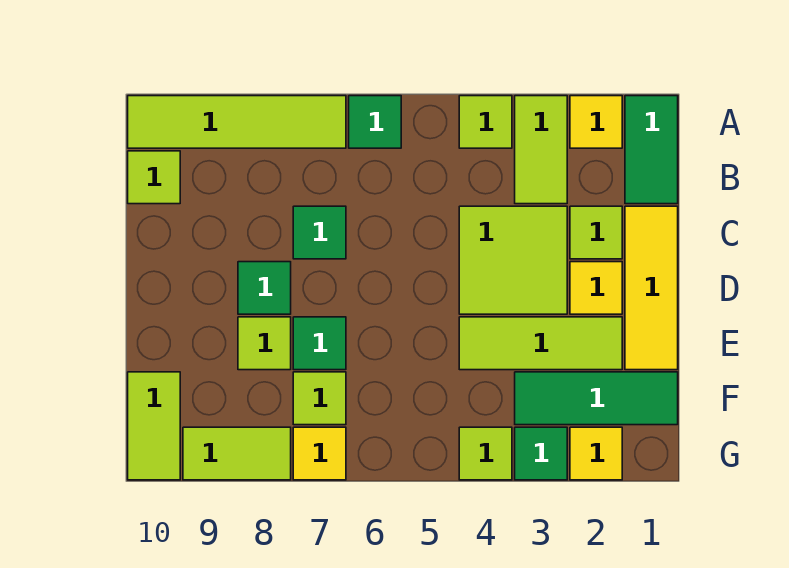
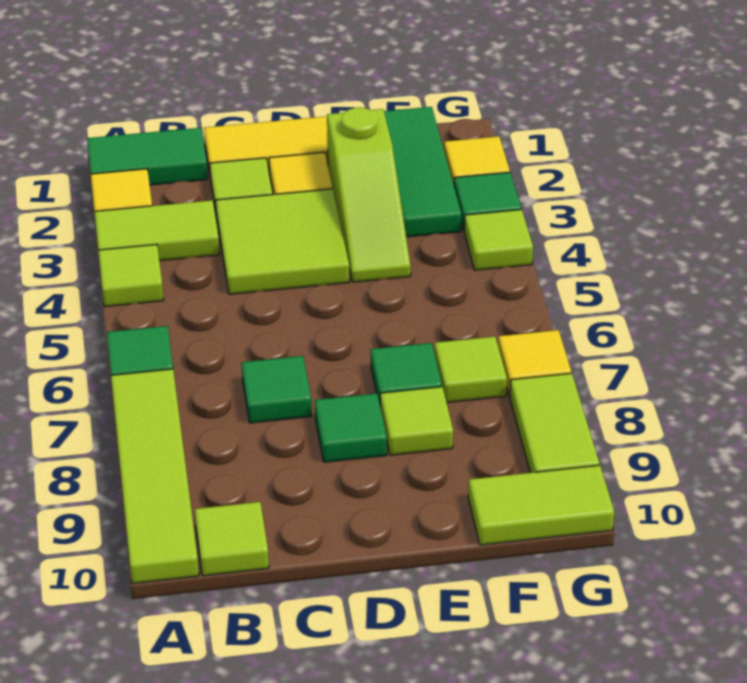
lime 1x3 tile [459,317,622,370] -> lime 1x3 slope [327,108,411,282]

